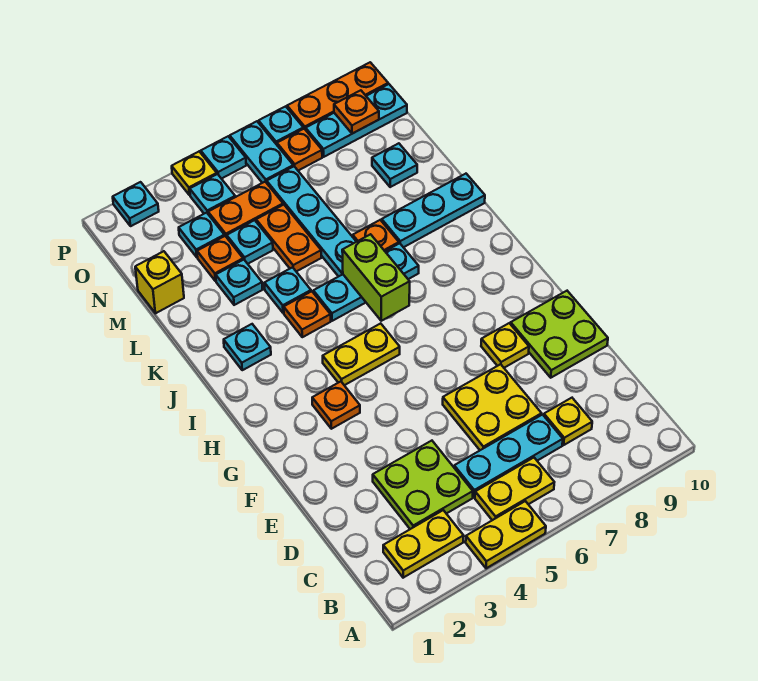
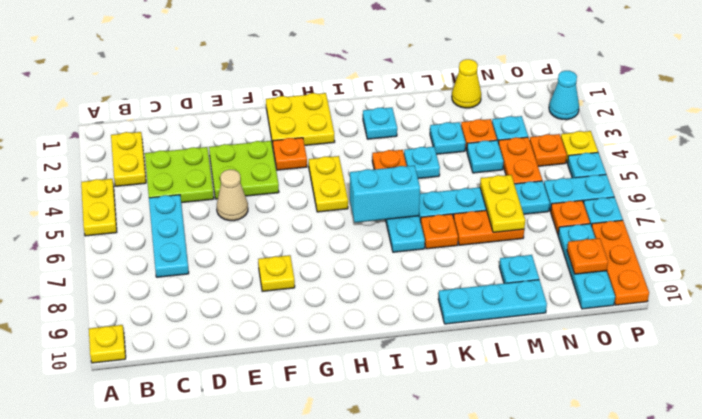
yellow 1x2 plate [475,458,554,520] -> yellow 1x2 plate moved to [480,175,525,232]
yellow 1x1 plate [544,398,592,445] -> yellow 1x1 plate moved to [89,325,126,363]
yellow 2x2 plate [443,364,542,450] -> yellow 2x2 plate moved to [266,93,335,145]
none -> tan 1x1 cone [217,169,248,221]
lime 2x2 plate [511,291,608,378] -> lime 2x2 plate moved to [209,141,279,199]
lime 1x2 brick [342,234,410,321] -> cyan 1x2 brick [350,166,420,223]
cyan 1x3 plate [382,174,485,247] -> cyan 1x3 plate turned to [438,280,547,324]
orange 1x2 plate [256,205,321,272] -> orange 1x2 plate moved to [453,210,524,245]
yellow 1x1 brick [135,251,184,313] -> yellow 1x1 cone [452,59,481,108]
cyan 1x1 plate [190,174,235,214] -> orange 1x1 plate [530,134,567,166]
cyan 1x1 plate [113,182,159,226] -> cyan 1x1 cone [549,71,579,120]

